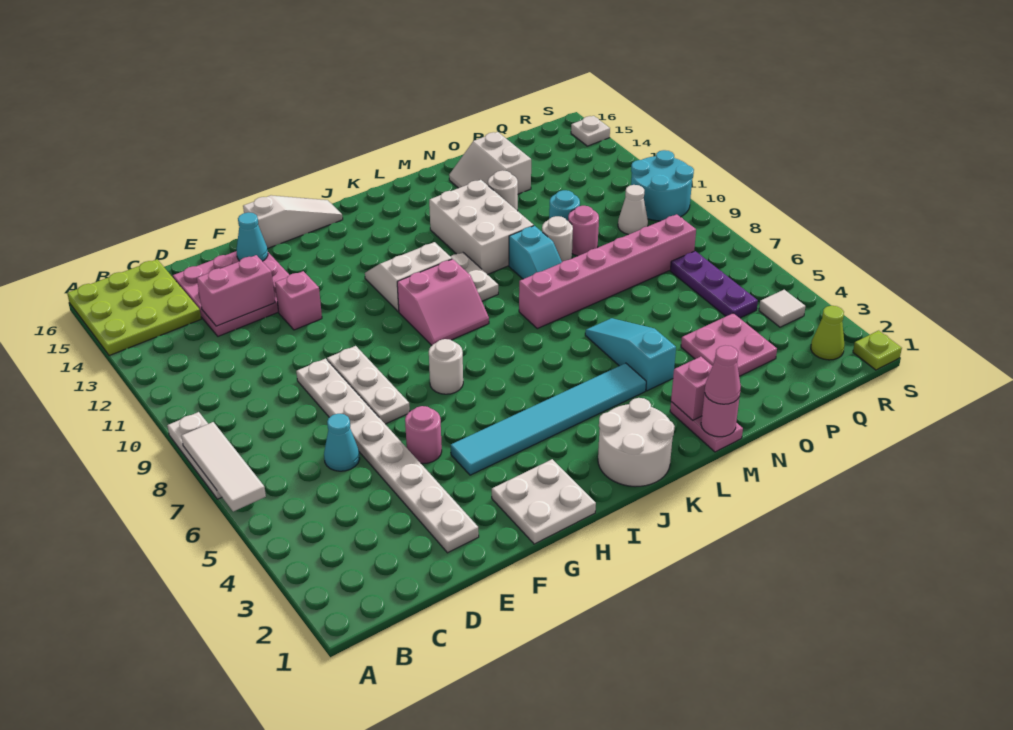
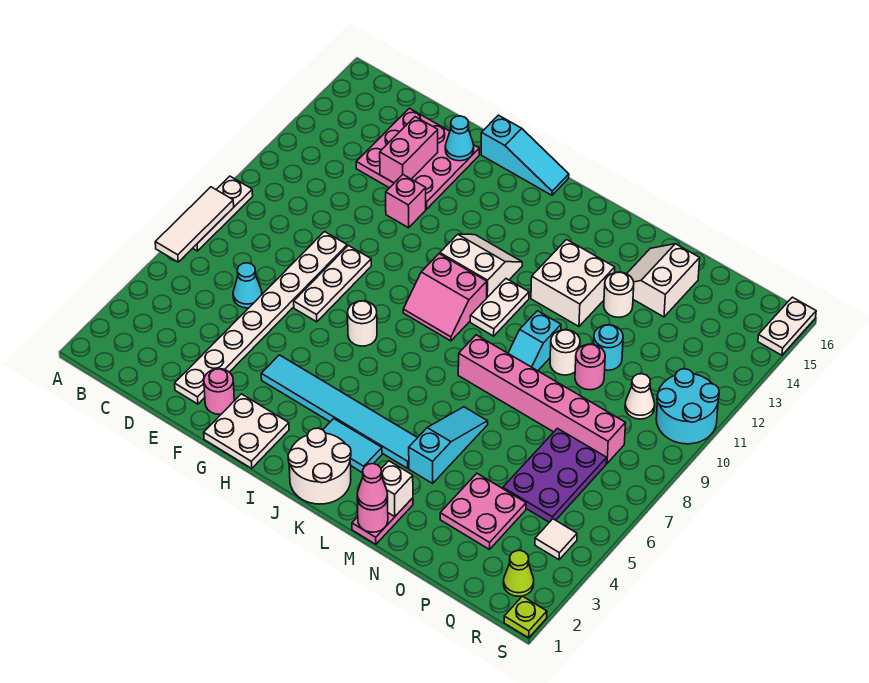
lime 3x3 plate [67,259,201,356] -> none
pink 1x2 brick [197,255,275,326] -> pink 1x2 brick turned to [380,117,438,183]
pink 1x1 round brick [405,406,442,464] -> pink 1x1 round brick moved to [204,369,234,414]
white 1x3 slope [243,195,343,249] -> cyan 1x3 slope [481,115,569,195]
none -> cyan 1x2 tile [323,419,382,473]
white 2x3 brick [429,180,534,275] -> white 2x2 brick [531,240,615,326]
pink 1x1 brick [671,357,712,420] -> white 1x1 brick [381,461,413,517]
purple 1x3 plate [670,251,758,318] -> purple 2x3 plate [503,428,607,522]
white 1x1 plate [571,116,610,146] -> white 1x2 plate [758,297,816,355]

